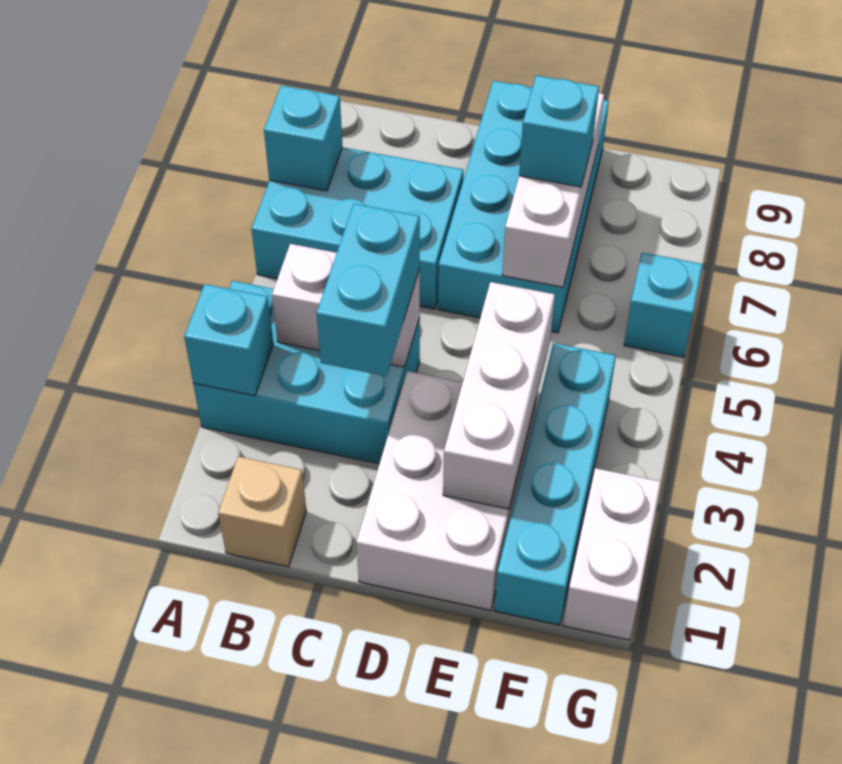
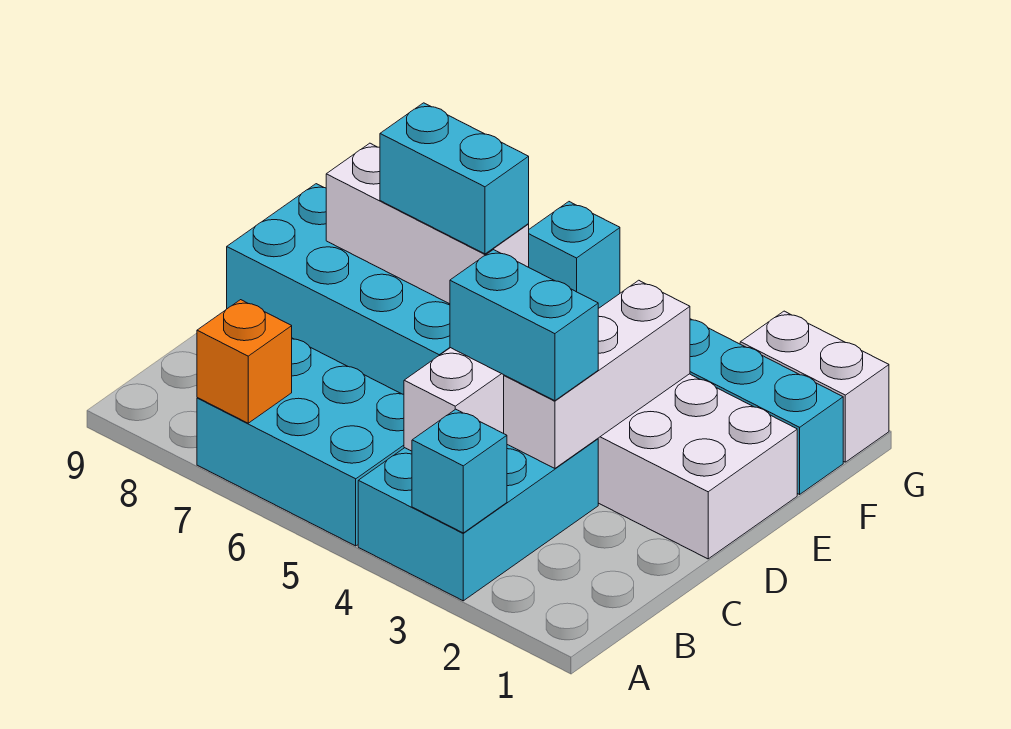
cyan 2x3 brick [252,147,463,309] -> cyan 2x3 brick turned to [197,338,404,546]
cyan 1x1 brick [264,85,343,191] -> orange 1x1 brick [197,300,292,423]
tan 1x1 brick [218,457,306,567] -> none
white 1x3 brick [443,282,555,509] -> white 1x3 brick turned to [504,280,690,468]
cyan 1x1 brick [519,75,599,187] -> cyan 1x2 brick [380,103,529,254]

